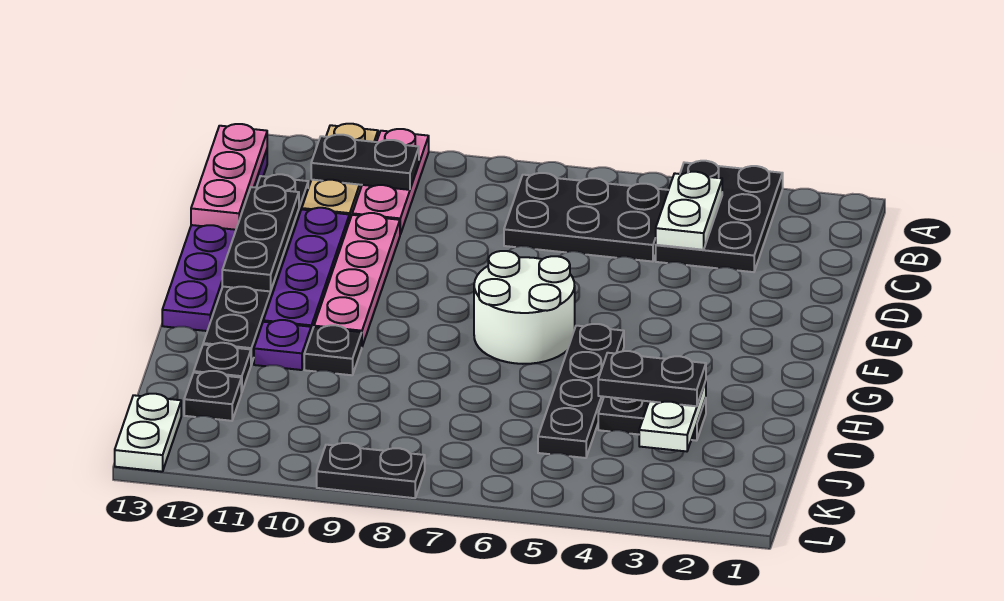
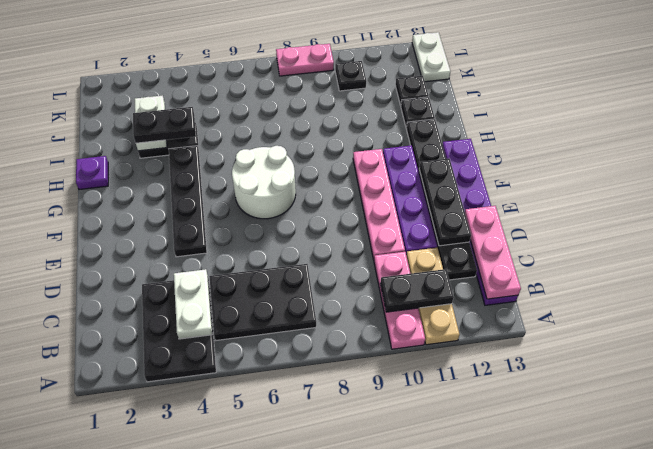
black 1x4 plate [538,324,624,458] -> black 1x4 plate moved to [169,146,207,257]
black 1x1 plate [304,325,362,375] -> black 1x1 plate moved to [335,61,366,91]
purple 1x1 plate [254,320,311,370] -> purple 1x1 plate moved to [76,156,108,190]
black 1x2 plate [317,443,425,498] -> pink 1x2 plate [276,44,334,76]

